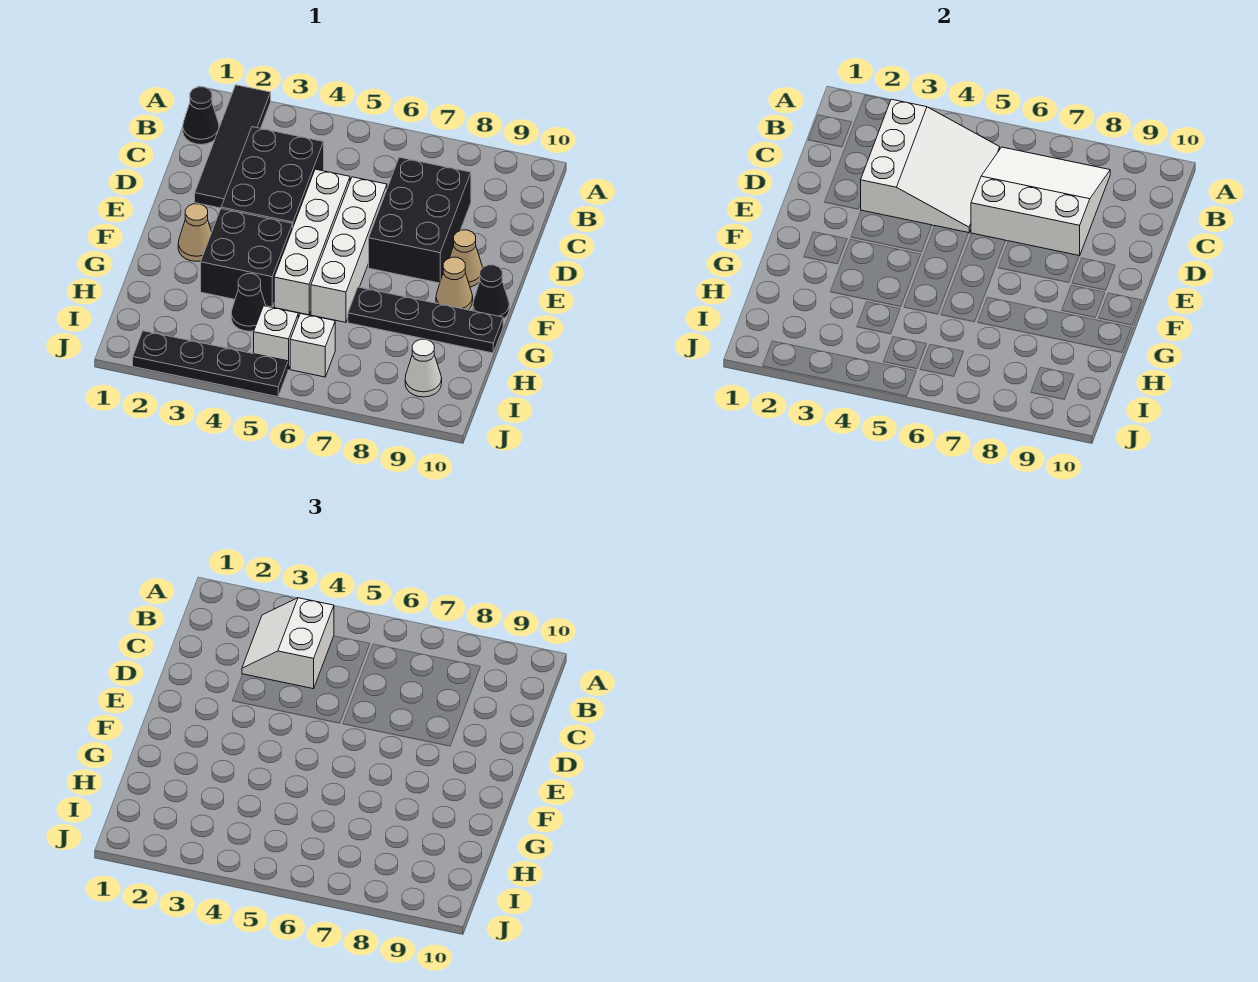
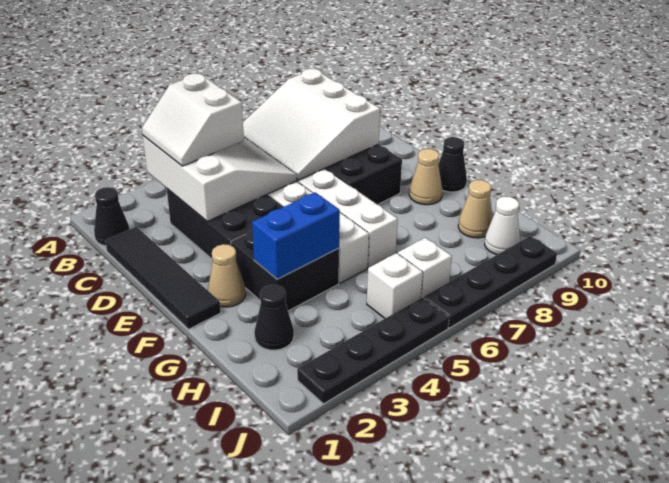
black 1x4 tile [195,85,271,208] -> black 1x4 tile moved to [105,227,221,329]
white 3x3 slope [971,147,1110,256] -> white 3x3 slope turned to [243,69,380,180]
tan 1x1 cone [450,230,483,287] -> tan 1x1 cone moved to [458,180,493,238]
none -> blue 1x2 brick [252,192,340,279]
black 1x4 plate [348,287,503,353] -> black 1x4 plate moved to [424,236,557,328]
black 1x1 cone [231,274,266,331] -> black 1x1 cone moved to [254,285,294,350]

